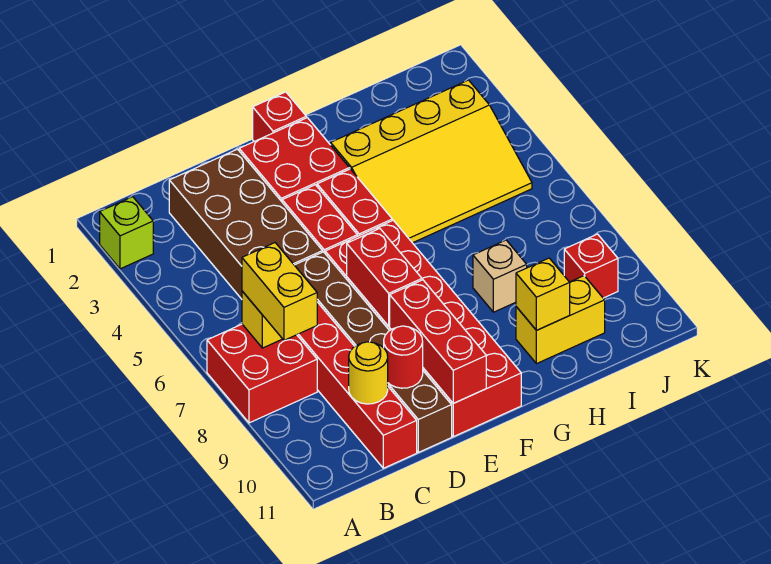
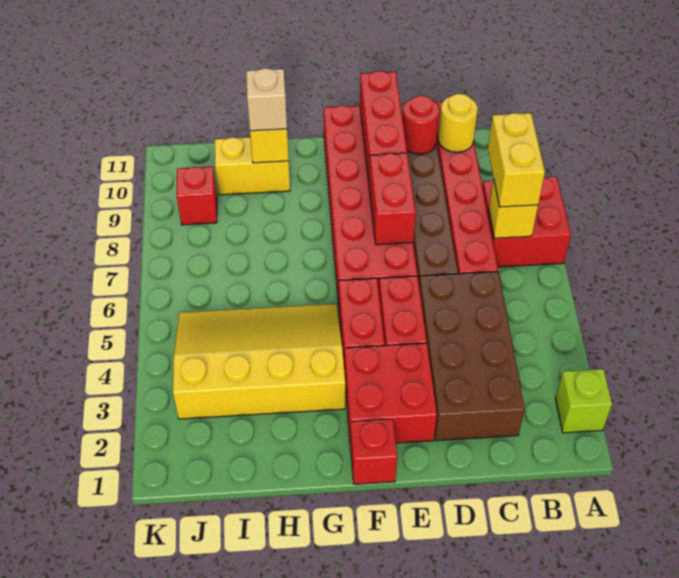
tan 1x1 brick [473,240,527,312] -> tan 1x1 brick moved to [246,68,287,131]

